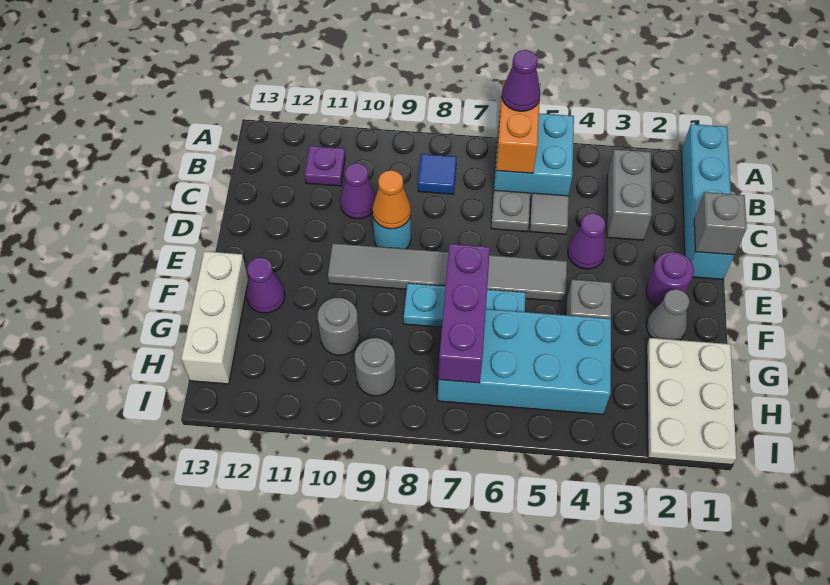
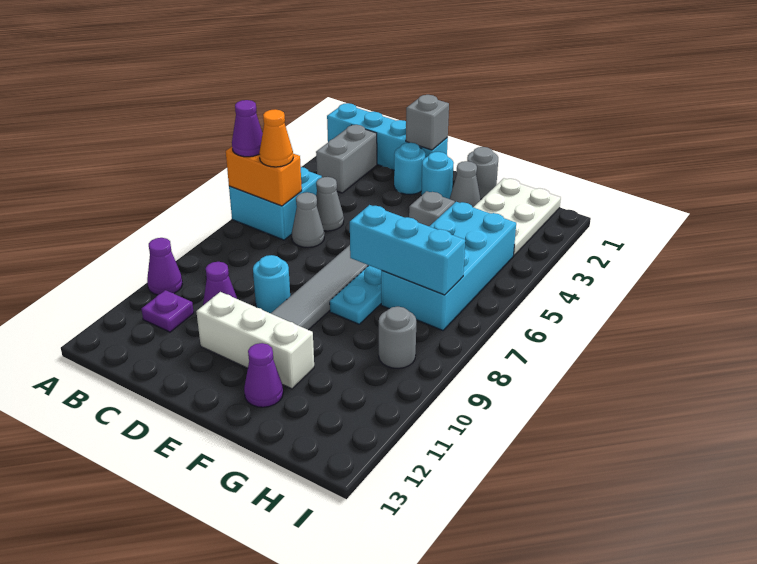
grey 1x2 brick [607,149,652,240] -> grey 1x2 brick turned to [316,125,377,193]
blue 1x1 tile [418,154,457,194] -> none
grey 1x1 tile [530,193,569,234] -> grey 1x1 cone [316,177,344,231]
grey 1x1 plate [491,190,530,232] -> grey 1x1 cone [292,192,324,247]
none -> cyan 1x1 round brick [394,143,425,195]
purple 1x1 cone [568,213,606,269] -> purple 1x1 cone moved to [147,238,183,295]
orange 1x1 cone [373,170,411,229] -> orange 1x1 cone moved to [259,109,293,167]
purple 1x1 round brick [646,252,694,307] -> cyan 1x1 round brick [421,152,454,199]
purple 1x3 brick [438,244,490,383] -> cyan 1x3 brick [350,205,465,295]
white 1x3 brick [181,251,248,384] -> white 1x3 brick moved to [196,292,314,389]
white 2x3 plate [647,338,736,465] -> white 2x3 plate turned to [473,178,561,255]
grey 1x1 round brick [318,298,359,355] -> grey 1x1 round brick moved to [467,147,498,199]

